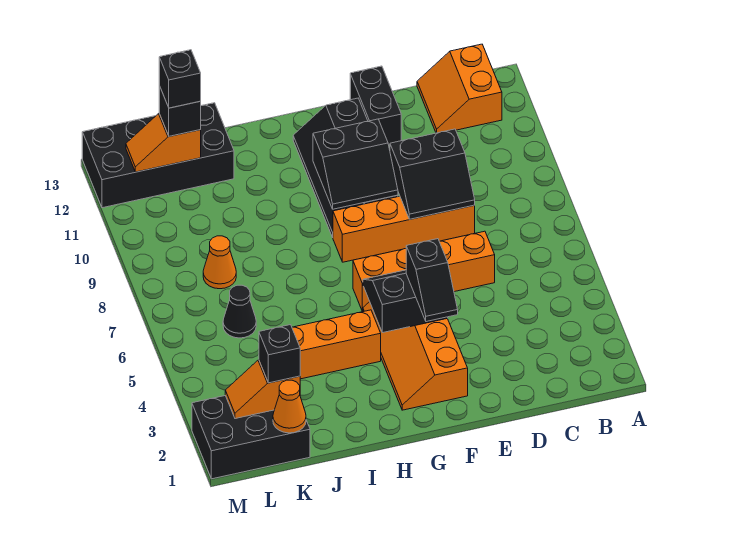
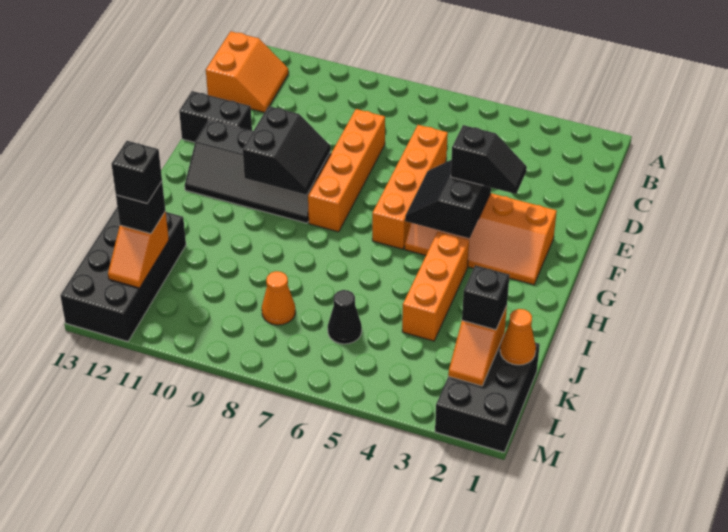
orange 2x2 slope [417,44,502,133] -> orange 2x2 slope turned to [206,31,289,112]
black 2x2 slope [390,129,475,219] -> none

